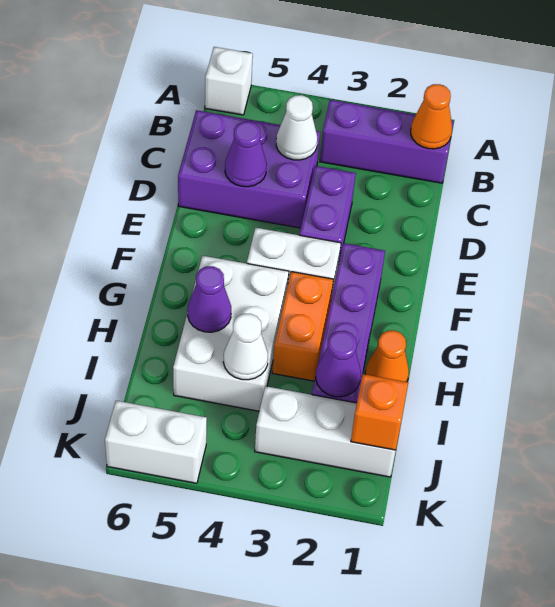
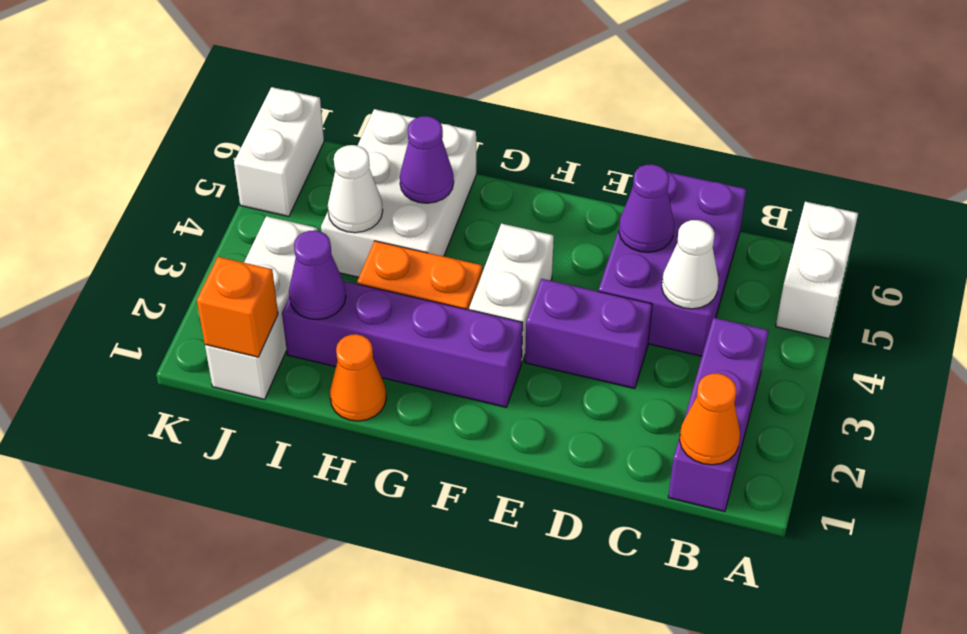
white 1x1 brick [205,47,253,115] -> white 1x2 brick [776,202,858,339]
white 2x3 brick [173,256,289,411] -> white 2x3 brick turned to [321,109,476,277]

